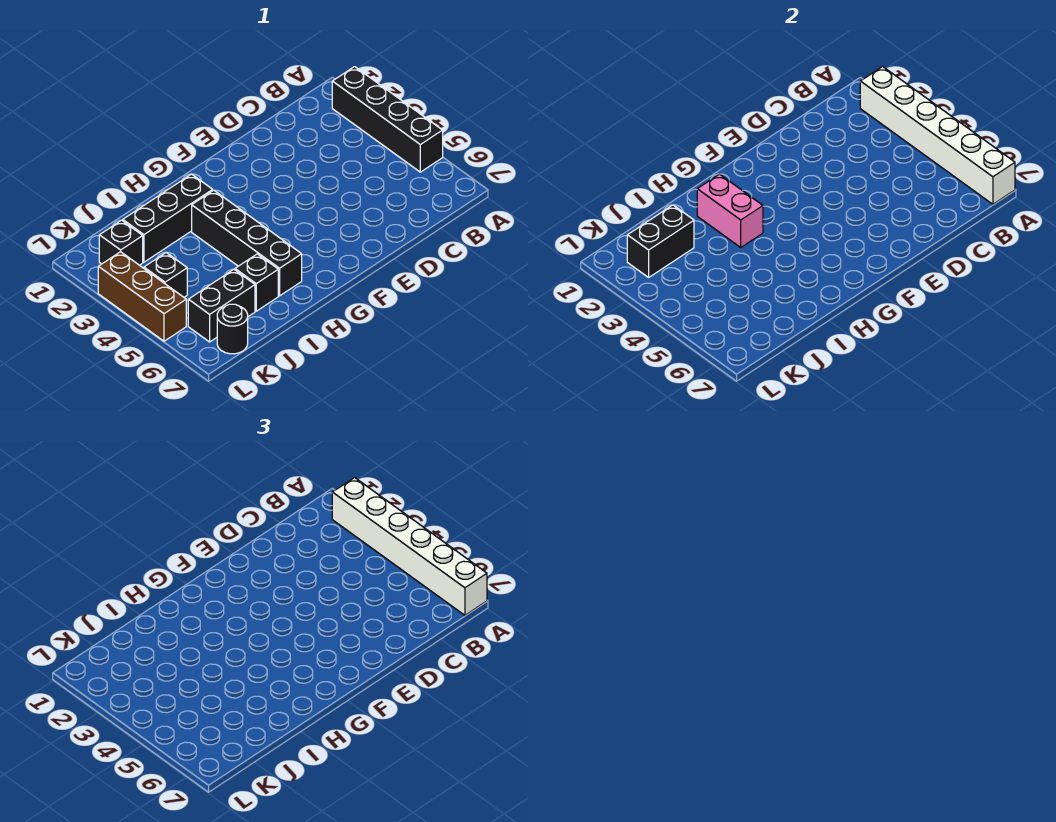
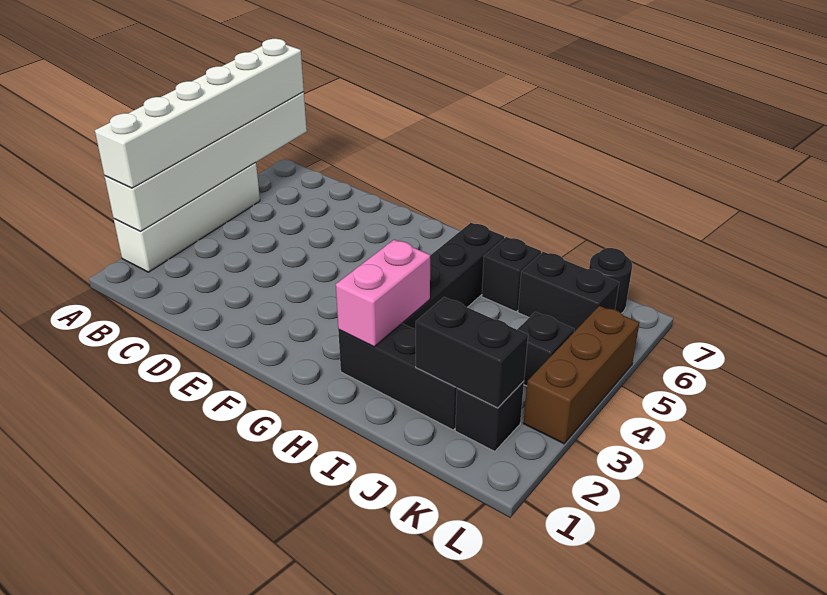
black 1x4 brick [332,67,443,172] -> white 1x4 brick [114,162,260,272]

